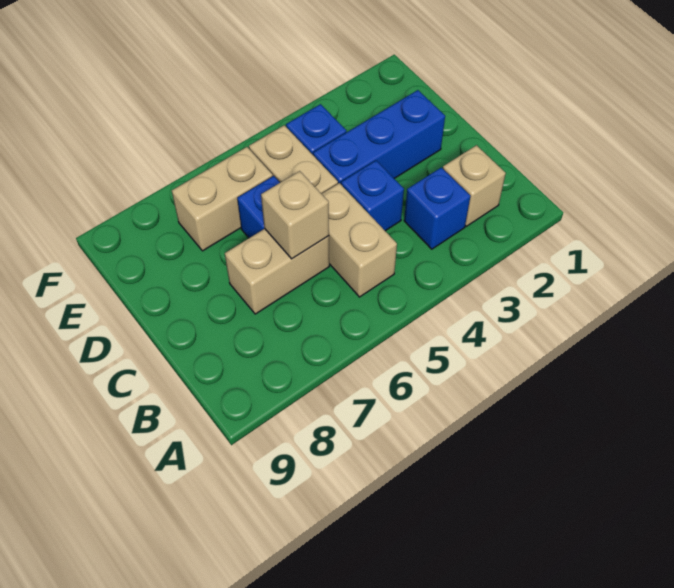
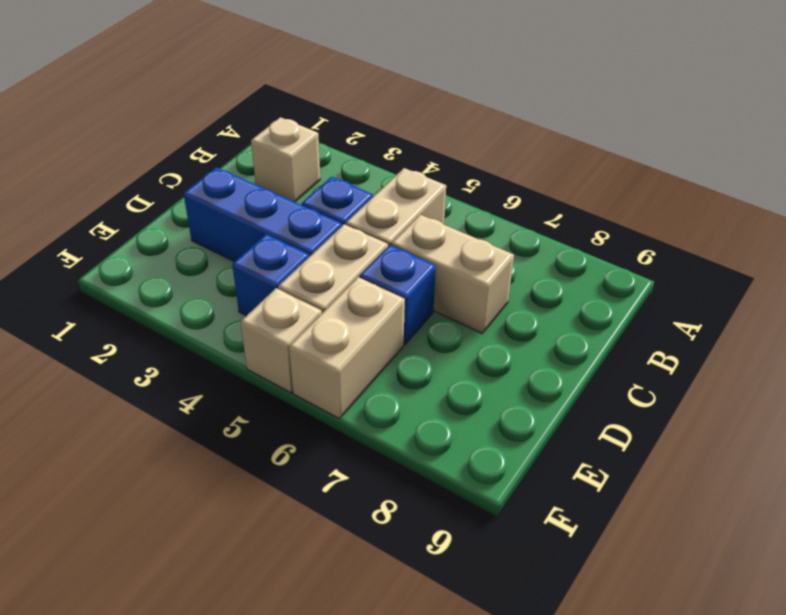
blue 1x1 brick [404,167,470,249] -> none
tan 1x1 brick [261,171,329,259] -> tan 1x1 brick moved to [241,288,322,393]
tan 1x2 brick [172,147,273,251] -> tan 1x2 brick turned to [289,277,405,418]

